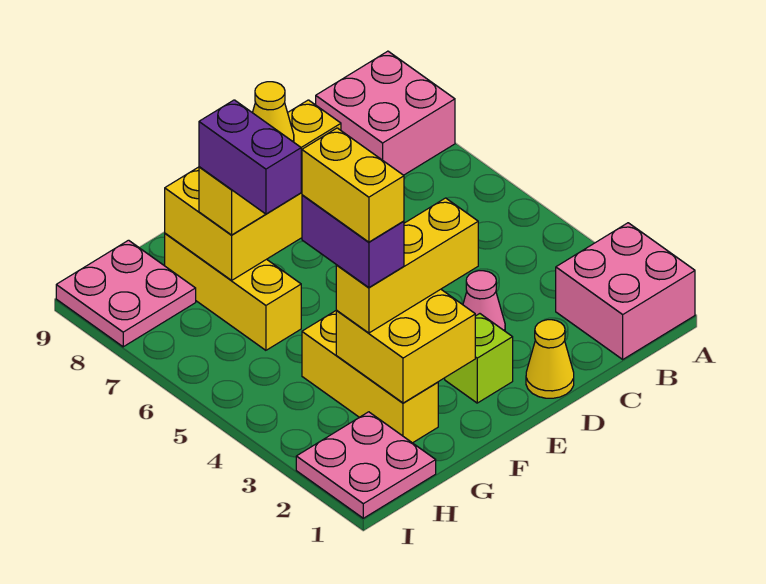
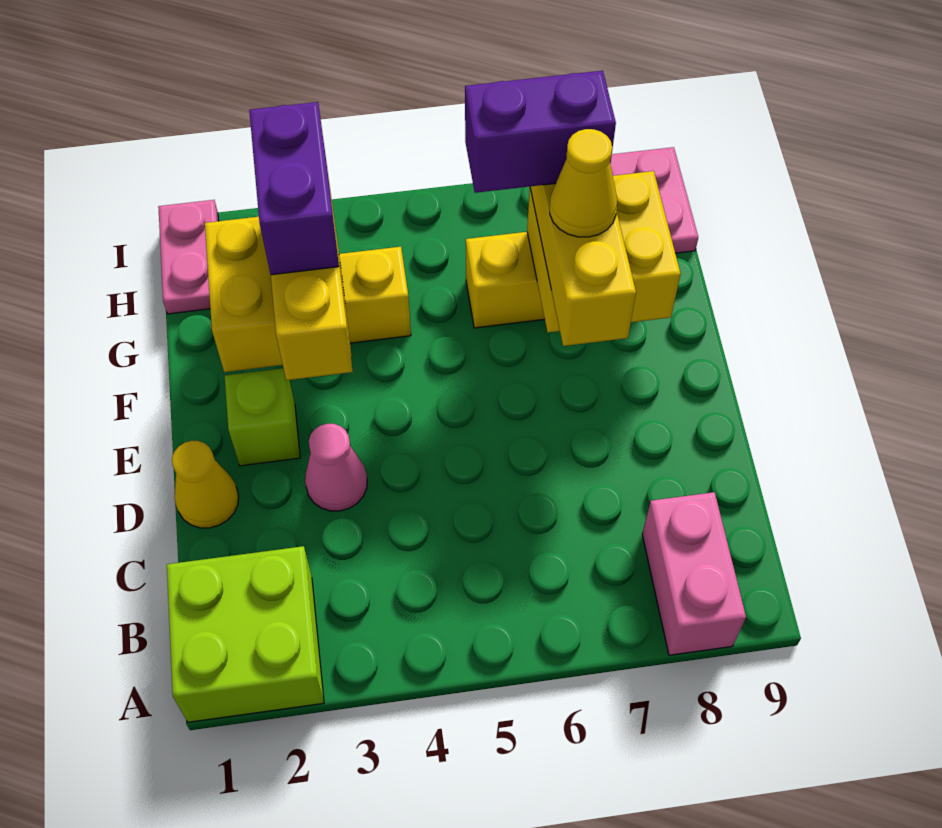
pink 2x2 brick [556,223,695,359] -> lime 2x2 brick [167,546,324,722]
pink 2x2 brick [316,51,455,175] -> pink 1x2 brick [642,492,746,655]
purple 1x2 brick [302,195,404,288] -> purple 1x2 brick turned to [249,102,339,275]
yellow 1x2 brick [302,128,404,242] -> none
pink 2x2 plate [296,412,436,518] -> pink 1x2 plate [158,200,219,314]

